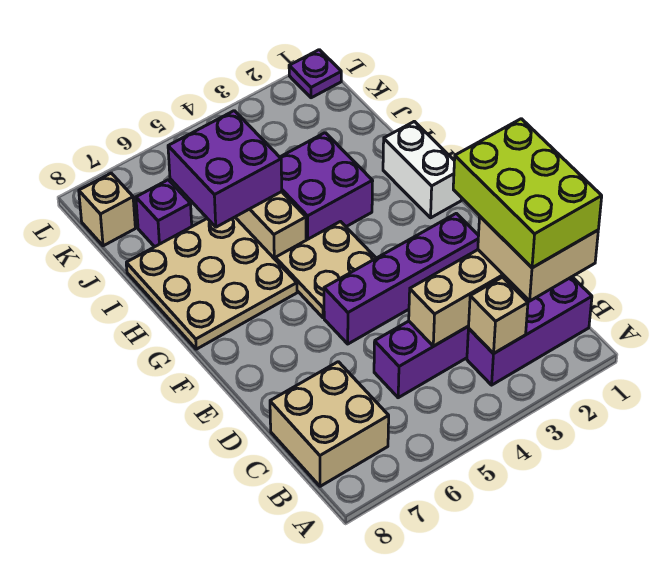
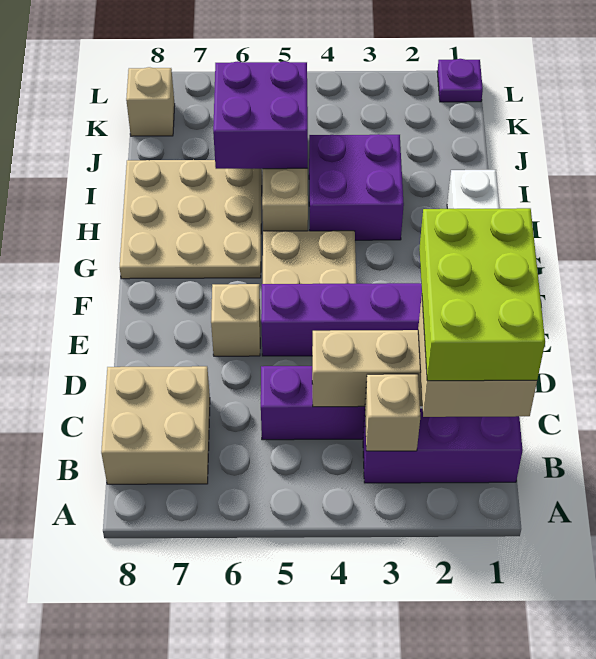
none -> tan 1x1 brick [211,284,260,356]
purple 1x1 brick [136,180,192,247] -> none

